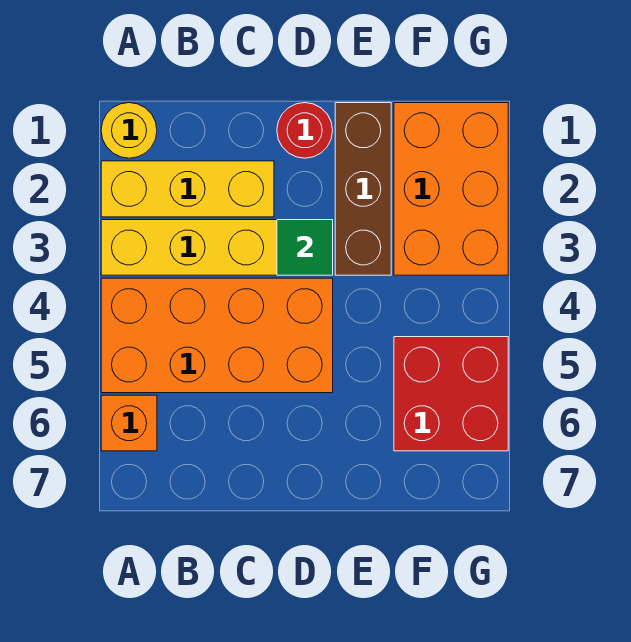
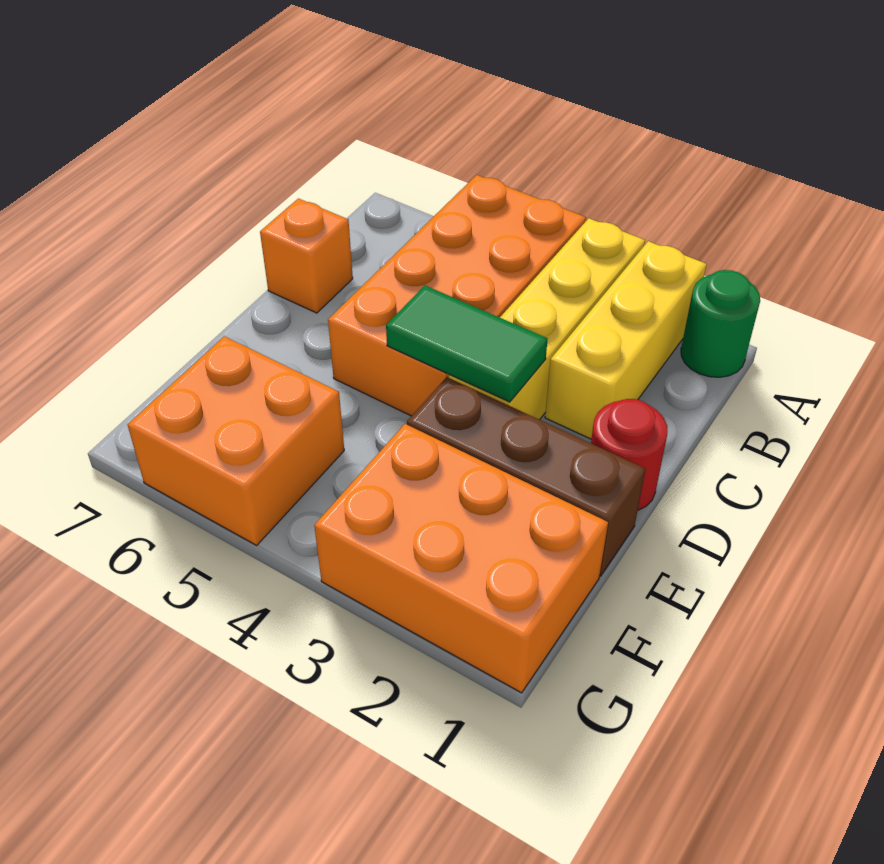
yellow 1x1 round brick [101,103,157,158] -> green 1x1 round brick [681,270,760,377]
orange 1x1 brick [101,395,157,451] -> orange 1x1 brick moved to [260,199,353,313]
green 1x1 tile [277,220,333,275] -> green 1x2 tile [386,286,547,402]
red 2x2 brick [394,337,508,451] -> orange 2x2 brick [128,336,344,545]

